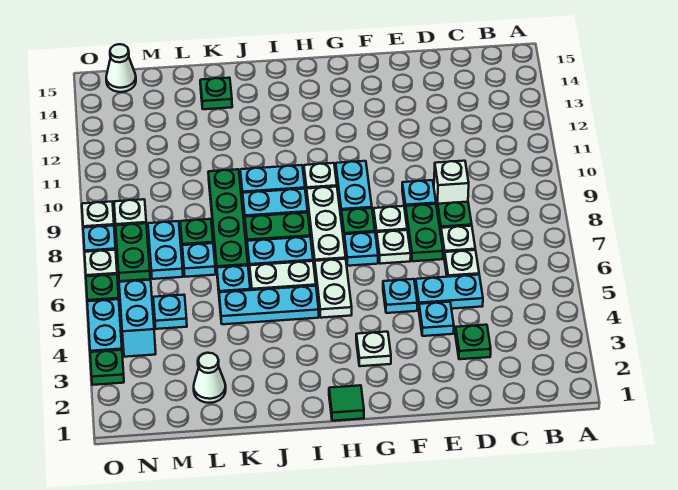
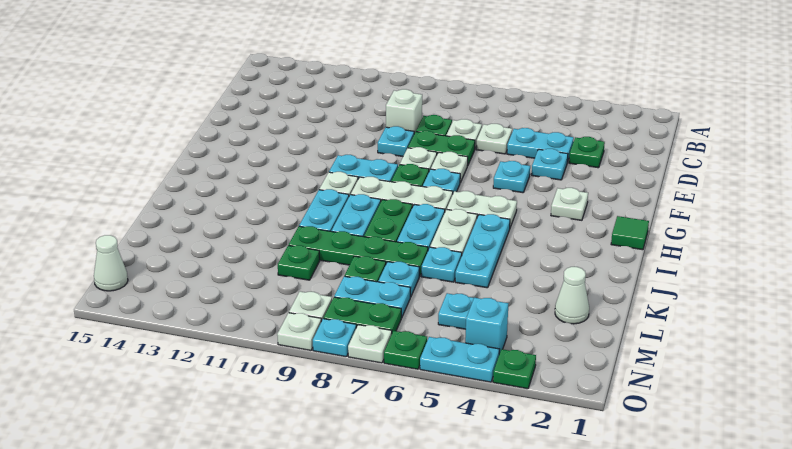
cyan 1x2 plate [416,275,483,309] -> cyan 1x2 plate turned to [507,128,574,162]
green 1x1 plate [200,78,232,109] -> green 1x1 plate moved to [278,245,320,280]
cyan 1x2 brick [119,280,156,357] -> cyan 1x1 brick [465,298,508,354]

